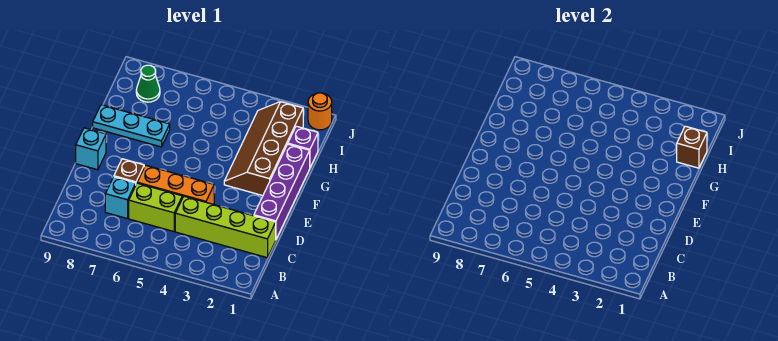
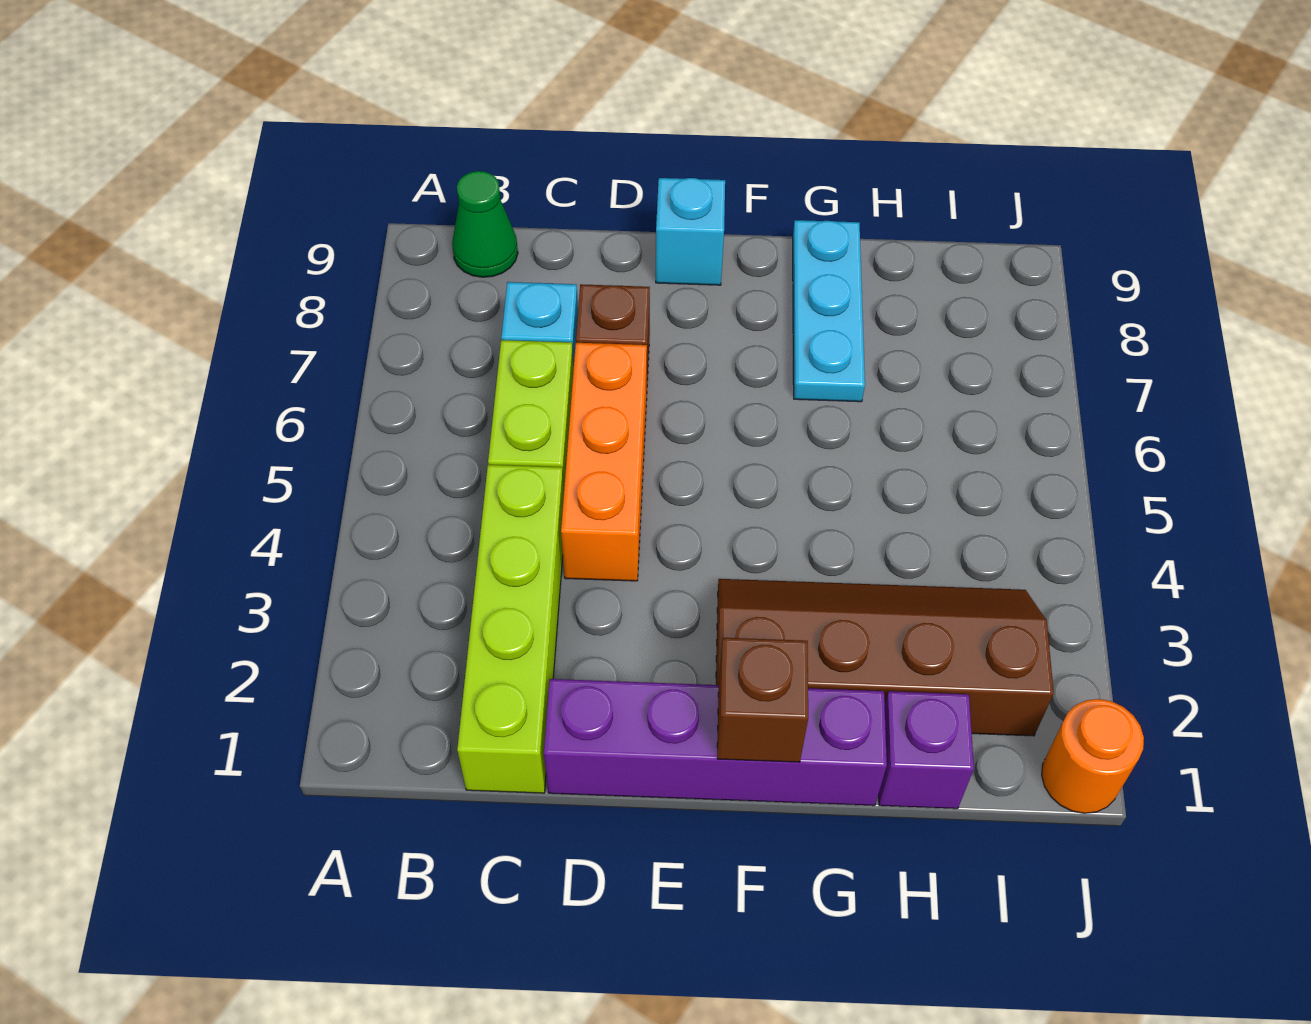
brown 1x1 brick [677,126,707,168] -> brown 1x1 brick moved to [717,638,808,762]
green 1x1 cone [136,65,160,102] -> green 1x1 cone moved to [452,171,518,277]

